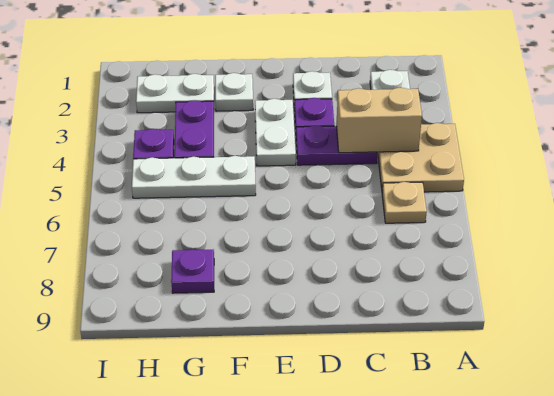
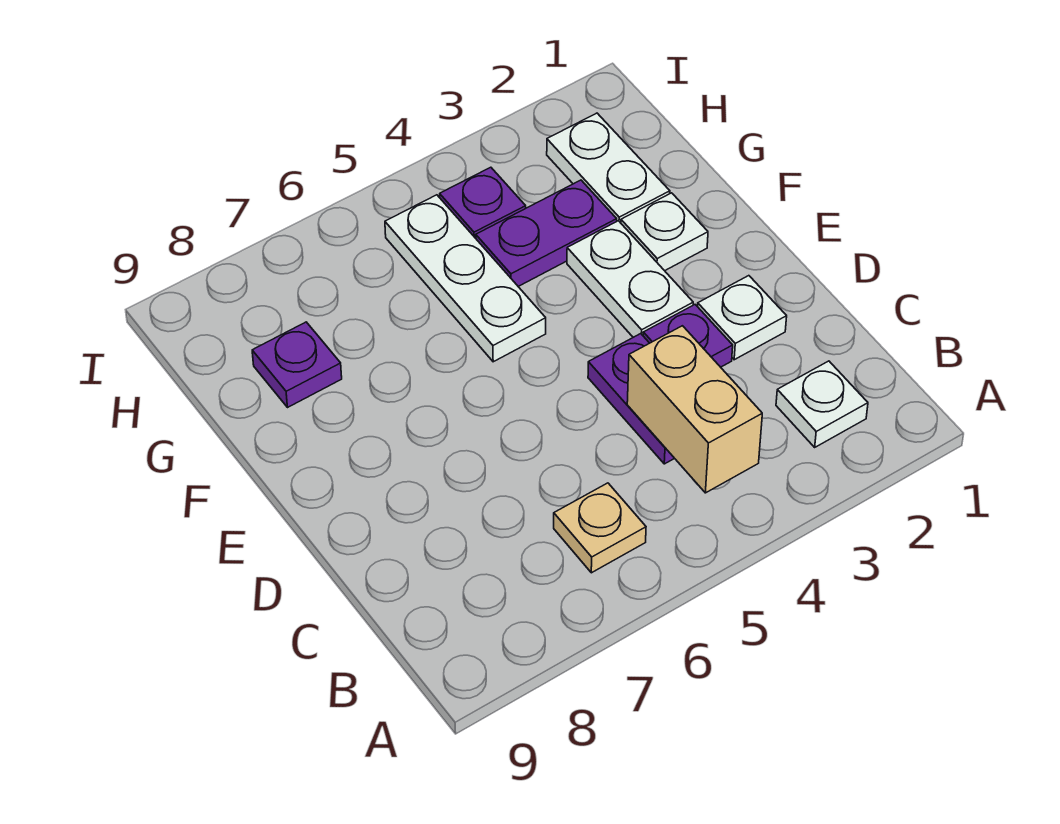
tan 2x2 plate [378,123,464,192] -> none
white 1x2 plate [255,99,296,166] -> white 1x2 plate turned to [567,221,693,337]

